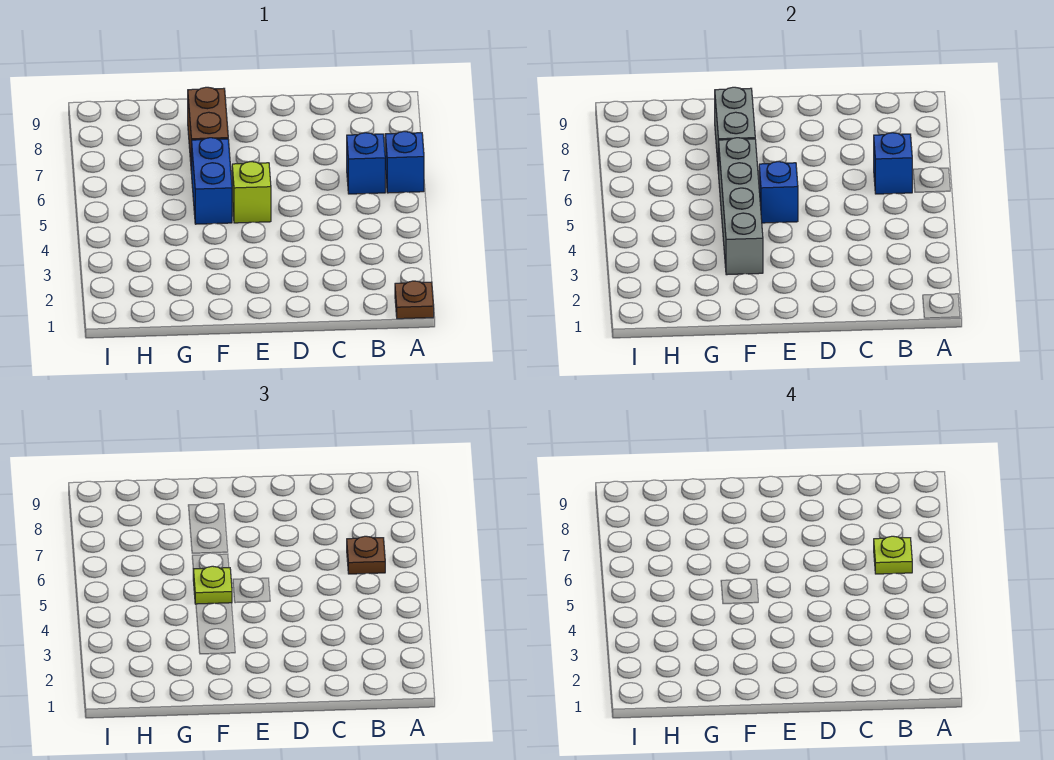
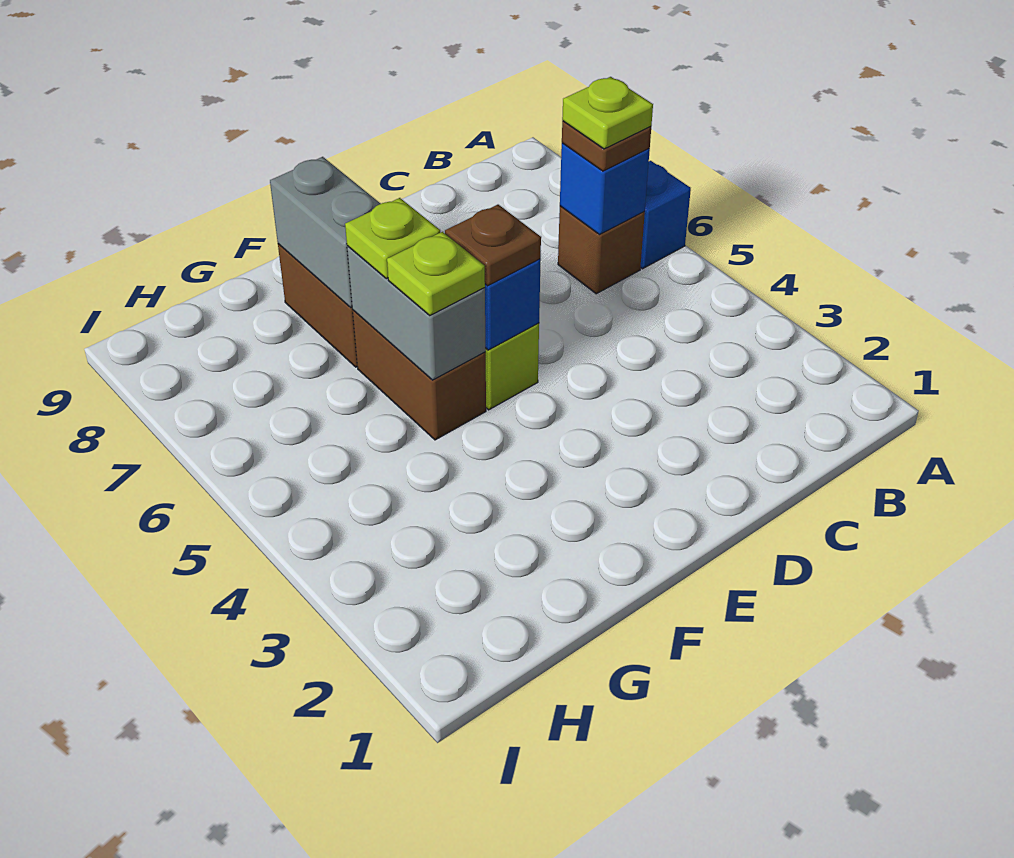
brown 1x1 plate [395,281,434,319] -> brown 1x1 plate moved to [445,205,541,286]
blue 1x1 brick [347,133,385,194] -> brown 1x1 brick [558,206,645,294]
grey 1x4 brick [719,138,763,275] -> grey 1x2 brick [347,246,486,380]
blue 1x2 brick [192,138,232,224] -> brown 1x2 brick [353,310,486,440]
none -> lime 1x1 plate [345,198,440,279]

